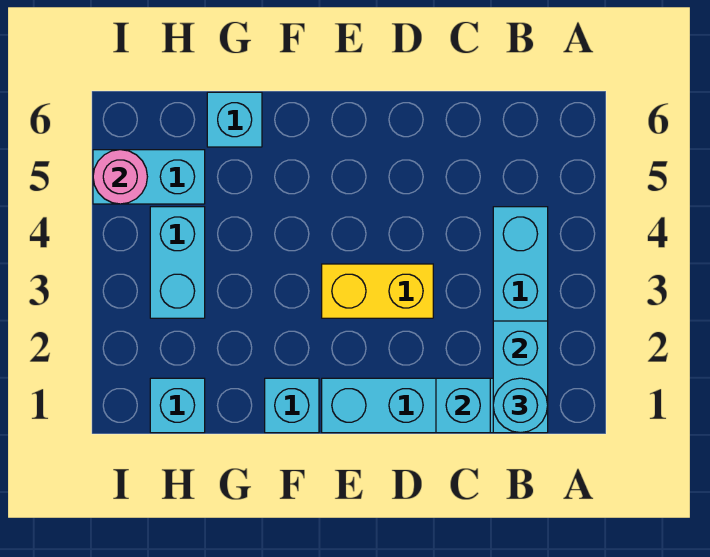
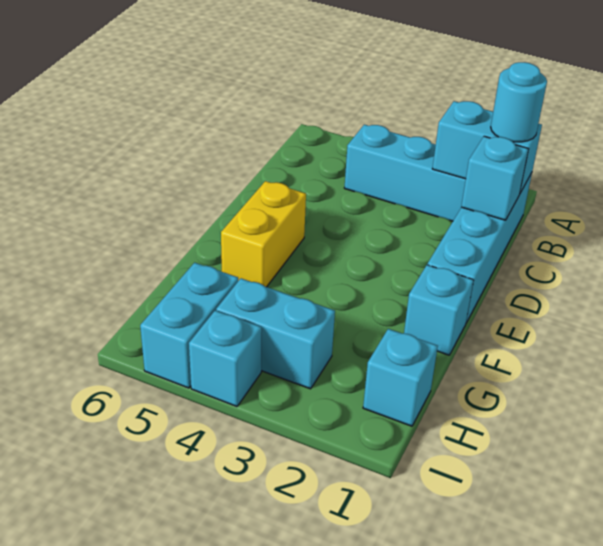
yellow 1x2 brick [322,264,433,318] -> yellow 1x2 brick moved to [221,181,306,287]
cyan 1x1 brick [207,92,262,147] -> cyan 1x1 brick moved to [189,310,262,407]
pink 1x1 round brick [93,150,147,204] -> none

